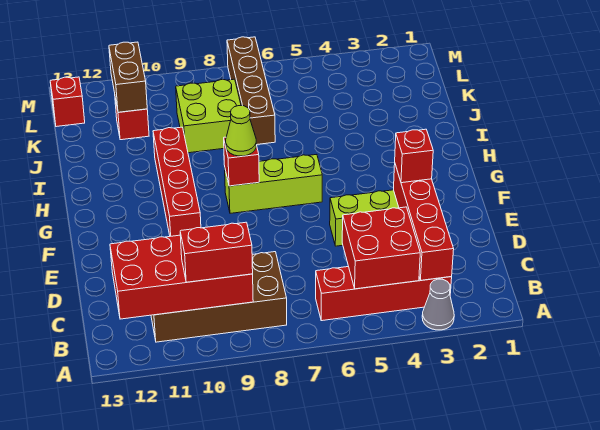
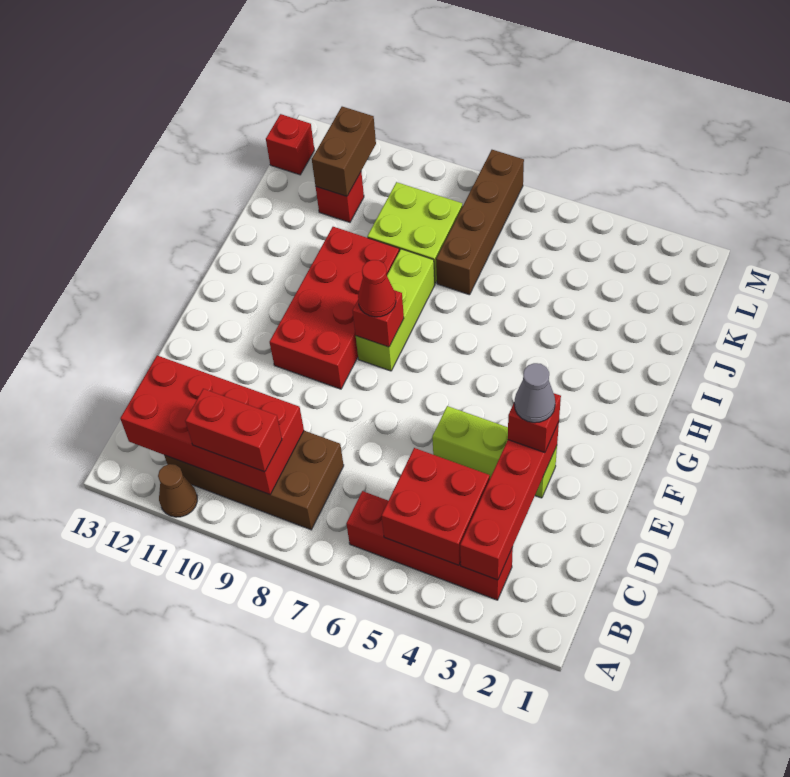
grey 1x1 cone [422,279,454,330] -> grey 1x1 cone moved to [514,363,555,423]
none -> brown 1x1 cone [158,464,197,517]
red 1x4 brick [153,127,201,236] -> red 2x4 brick [270,227,399,389]
lime 1x3 brick [225,154,322,213] -> lime 1x3 brick turned to [356,249,435,371]
lime 1x1 cone [226,106,256,156] -> red 1x1 cone [358,260,396,317]

